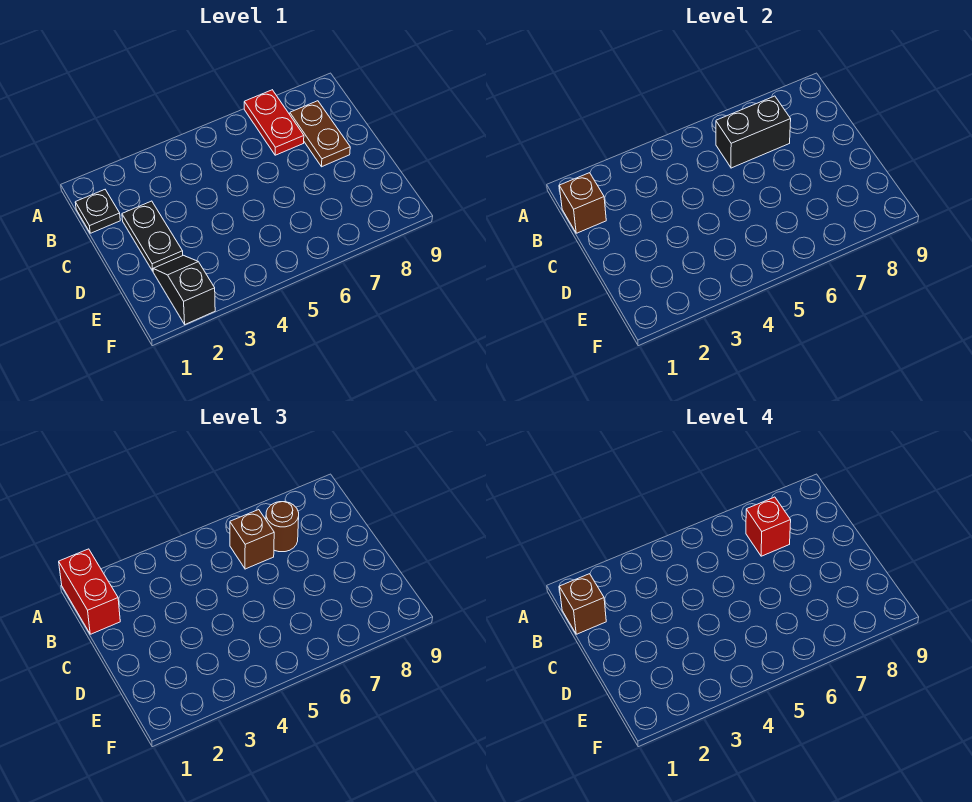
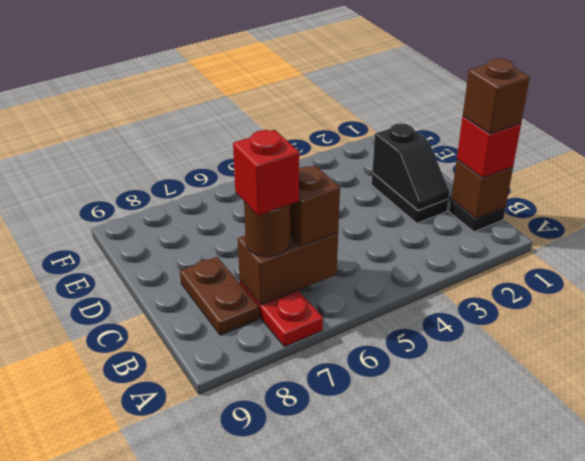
red 1x2 brick [59,549,120,634] -> red 1x1 brick [457,116,521,178]
black 1x2 brick [716,96,791,168] -> brown 1x2 brick [238,233,338,305]
black 1x2 slope [153,255,215,324] -> black 1x2 slope moved to [372,123,449,210]

